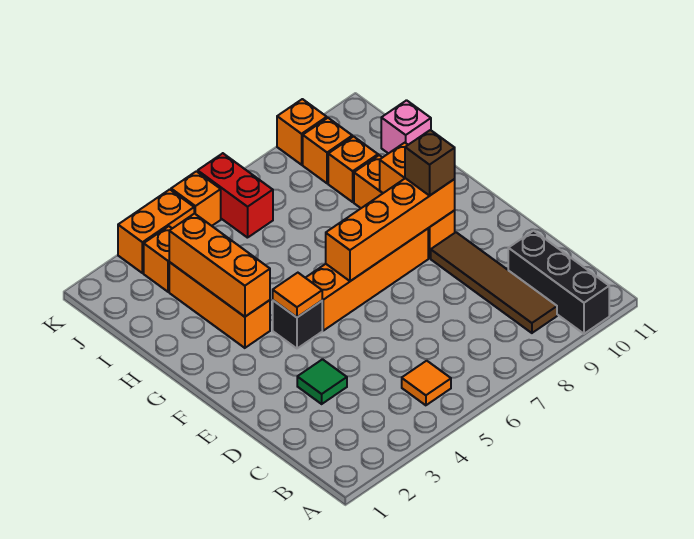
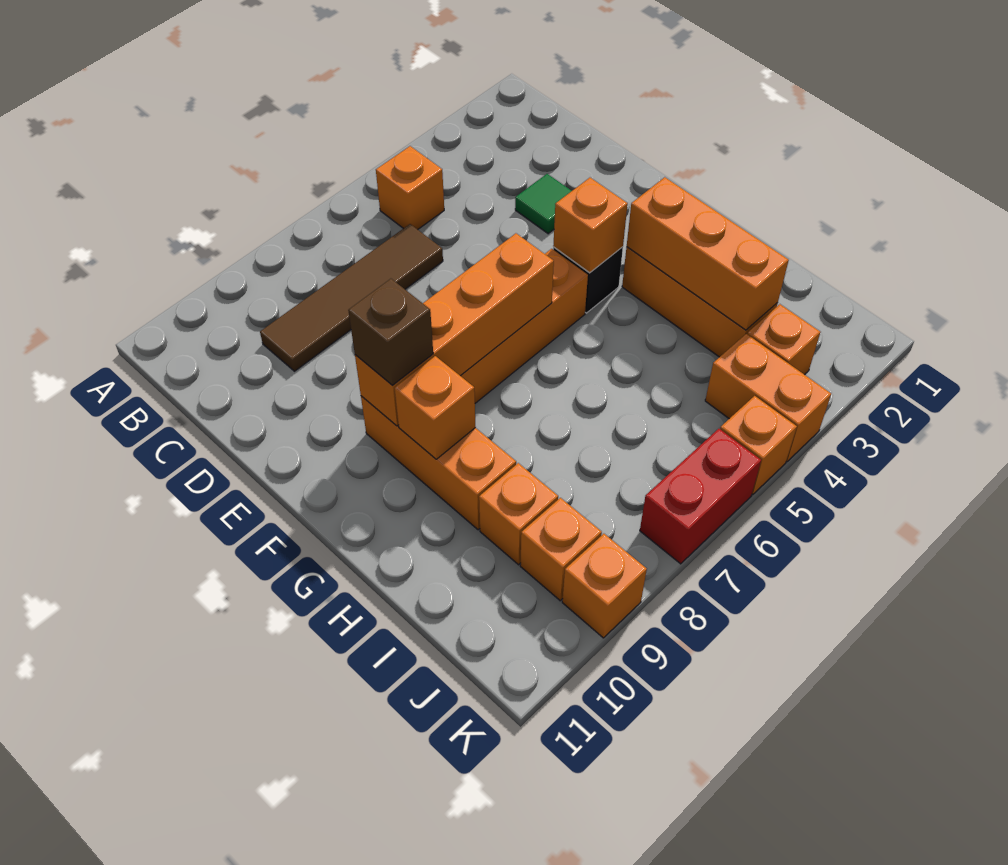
black 1x3 brick [508,231,609,334] -> none
orange 1x1 tile [402,361,451,405] -> orange 1x1 brick [376,146,444,229]
brown 1x4 tile [431,232,557,333] -> brown 1x4 tile turned to [260,224,443,371]
orange 1x1 tile [273,273,322,317] -> orange 1x1 brick [553,178,628,273]
pink 1x1 brick [381,100,431,154] -> none
red 1x2 brick [198,153,273,238] -> red 1x2 brick turned to [640,429,761,564]
orange 1x2 brick [118,189,194,273] -> orange 1x2 brick turned to [705,334,831,461]

